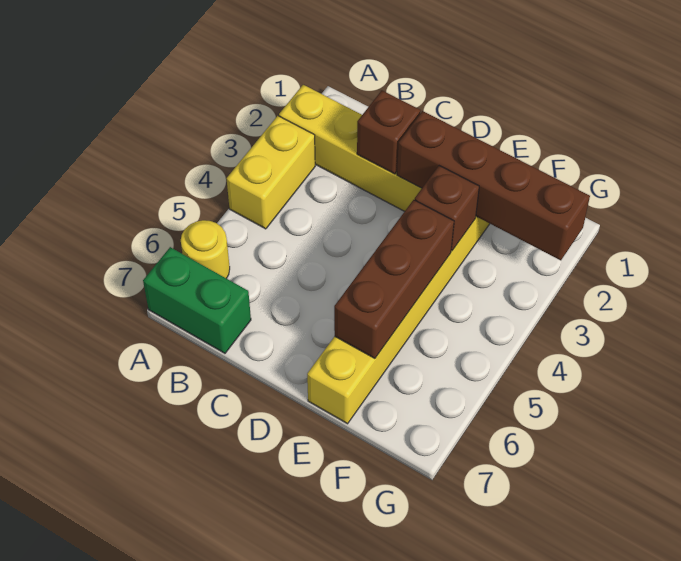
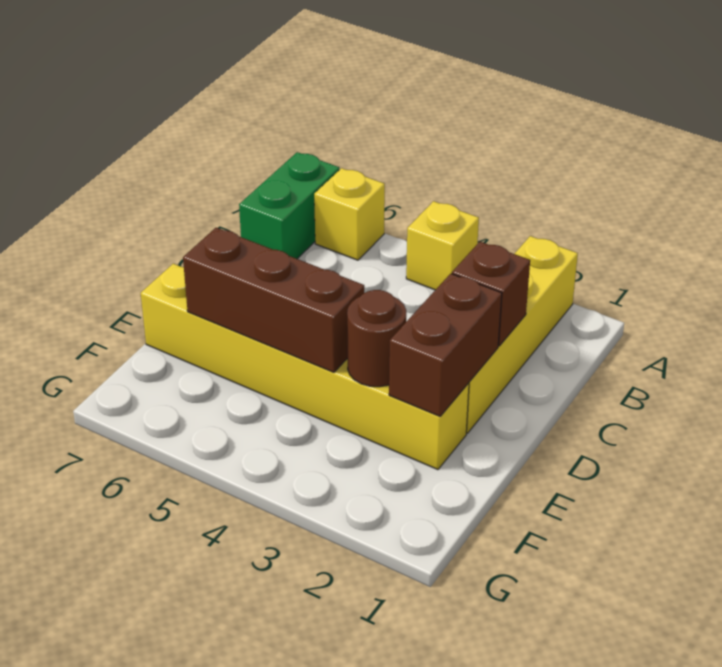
yellow 1x2 brick [227,116,315,229] -> yellow 1x1 brick [406,201,479,290]
yellow 1x1 round brick [181,220,230,278] -> yellow 1x1 brick [314,168,385,260]
brown 1x4 brick [397,111,590,260] -> brown 1x2 brick [389,274,502,416]
brown 1x1 brick [415,166,479,251] -> brown 1x1 round brick [347,290,406,387]

